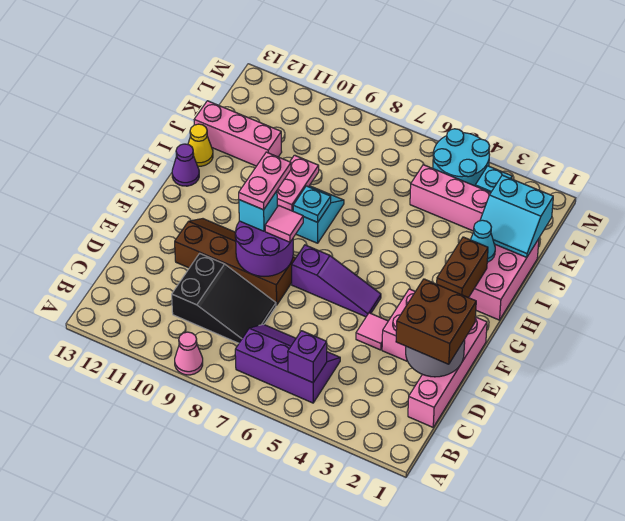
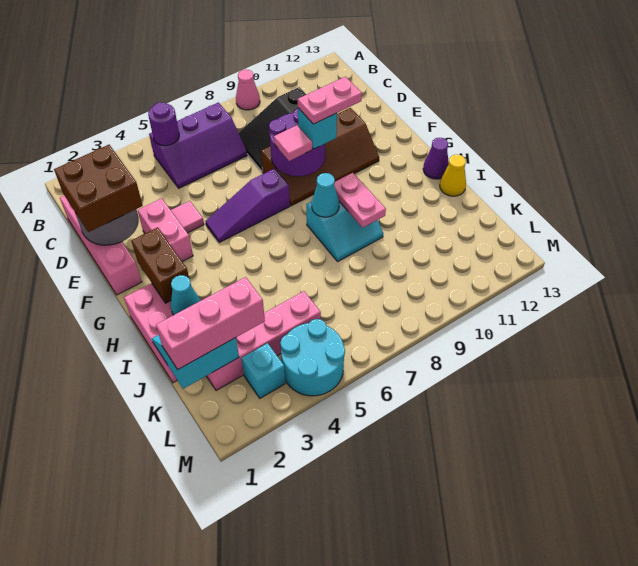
purple 1x1 brick [288,331,327,383] -> purple 1x1 round brick [148,102,179,146]
pink 1x2 plate [239,152,291,210] -> pink 1x2 plate turned to [298,77,362,124]
cyan 1x1 plate [293,186,331,222] -> cyan 1x1 cone [312,173,339,217]
pink 1x3 brick [194,101,282,166] -> pink 1x3 brick moved to [156,277,265,369]

